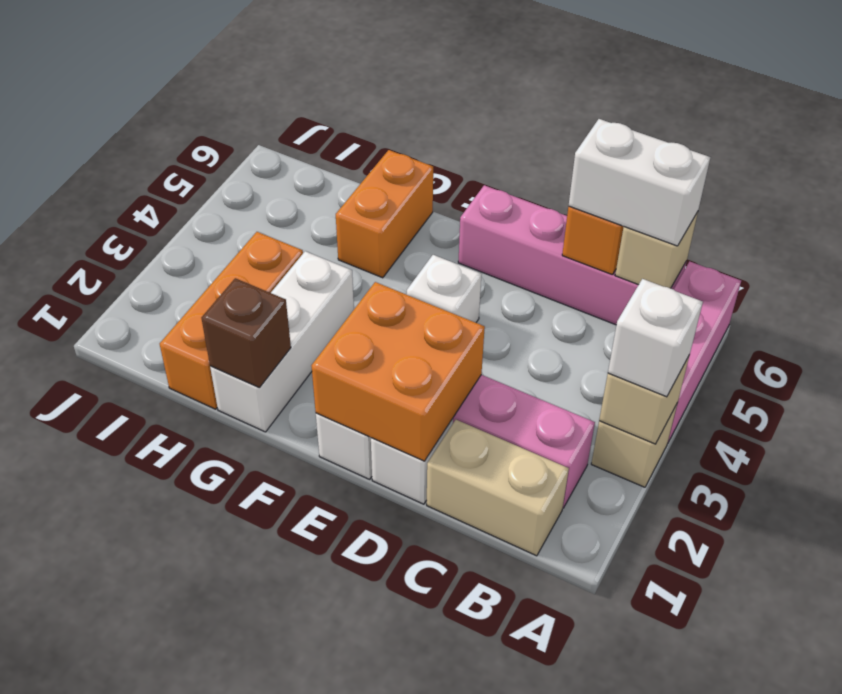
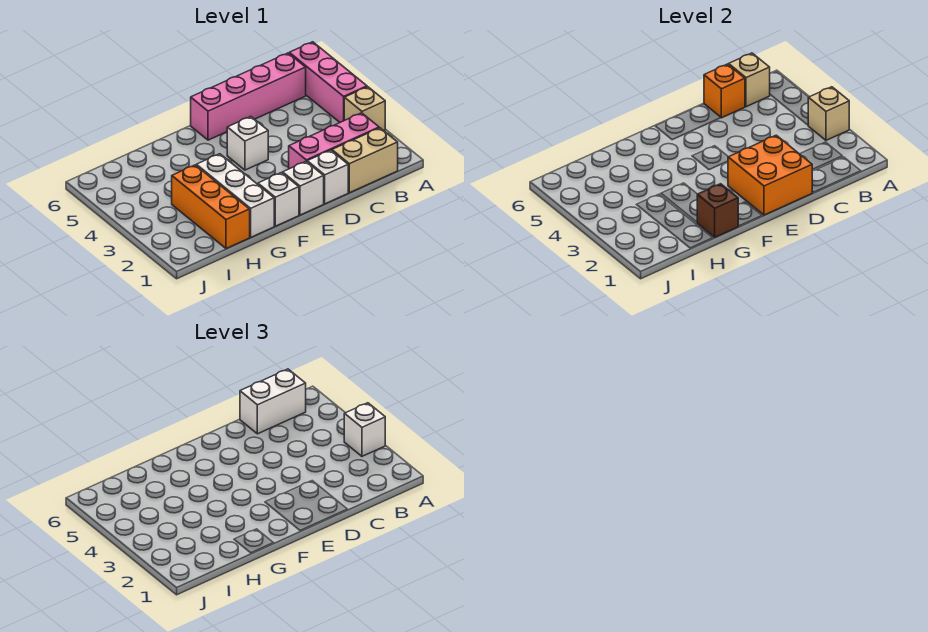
none -> white 1x1 brick [258,173,299,226]
orange 1x2 brick [336,150,433,278] -> none

